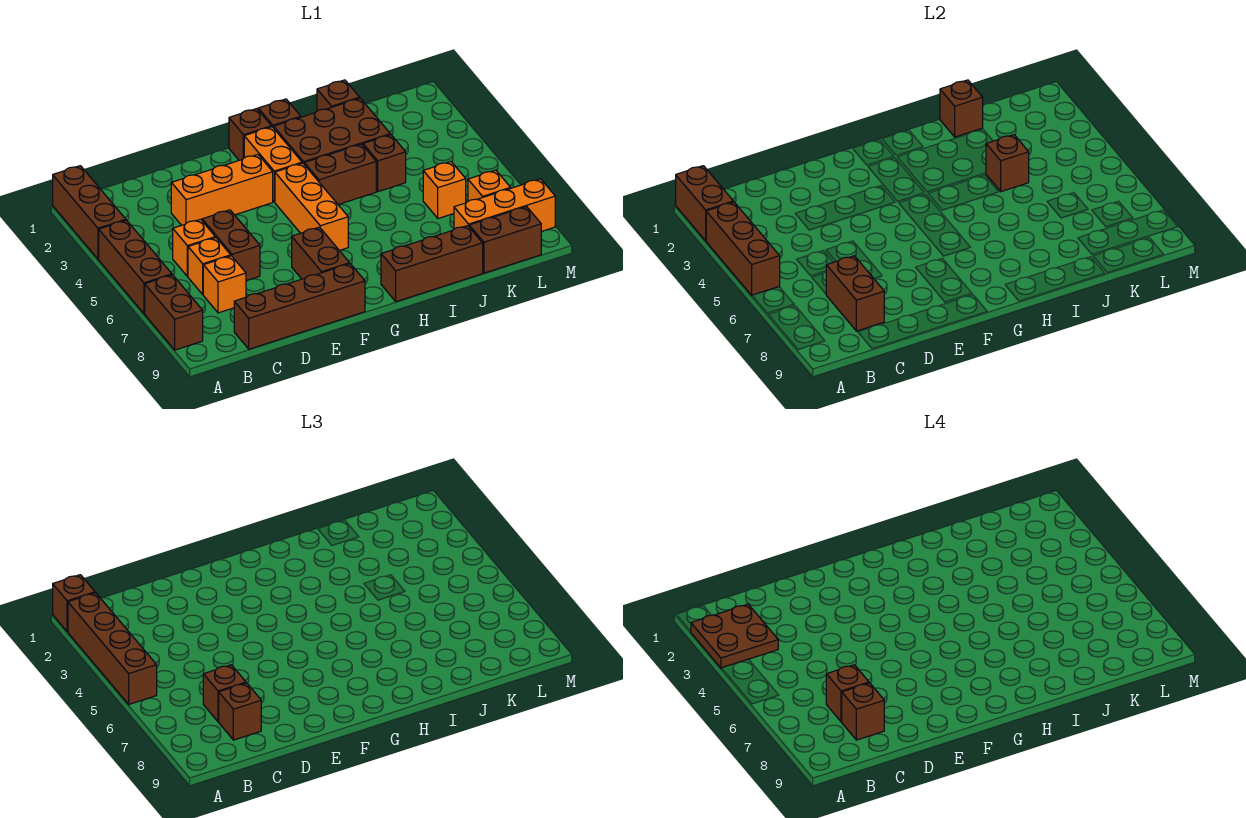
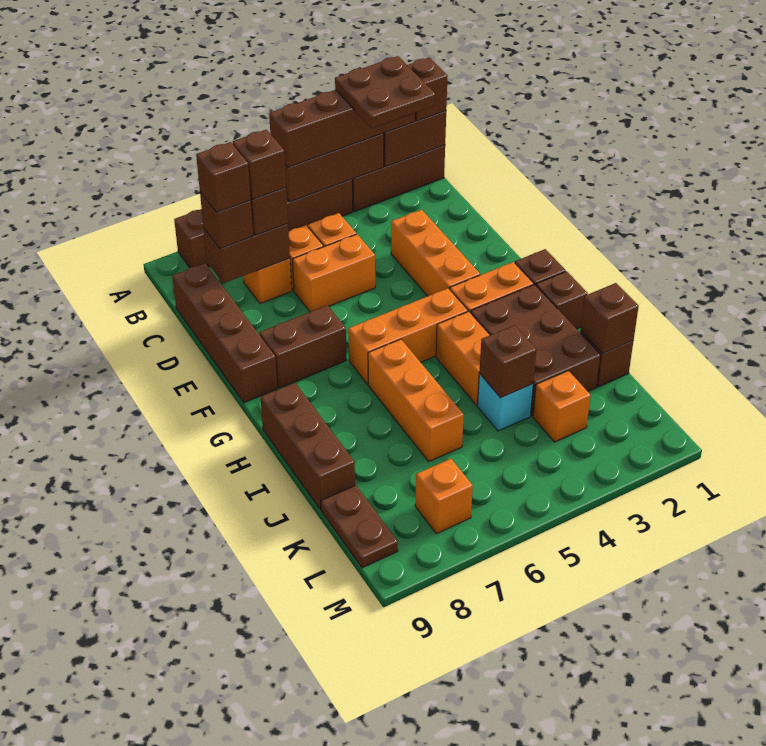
brown 1x2 brick [202,210,260,281] -> orange 1x2 brick [292,234,375,312]
brown 1x2 brick [304,144,376,205] -> orange 1x2 brick [436,311,490,405]
brown 1x1 brick [363,135,406,192] -> cyan 1x1 brick [478,374,533,431]
orange 1x1 brick [423,162,466,218] -> orange 1x1 brick moved to [533,371,591,442]
orange 1x3 brick [454,179,555,231] -> orange 1x3 brick moved to [368,339,464,461]
brown 1x2 brick [469,207,541,273] -> brown 1x2 plate [321,485,398,568]

